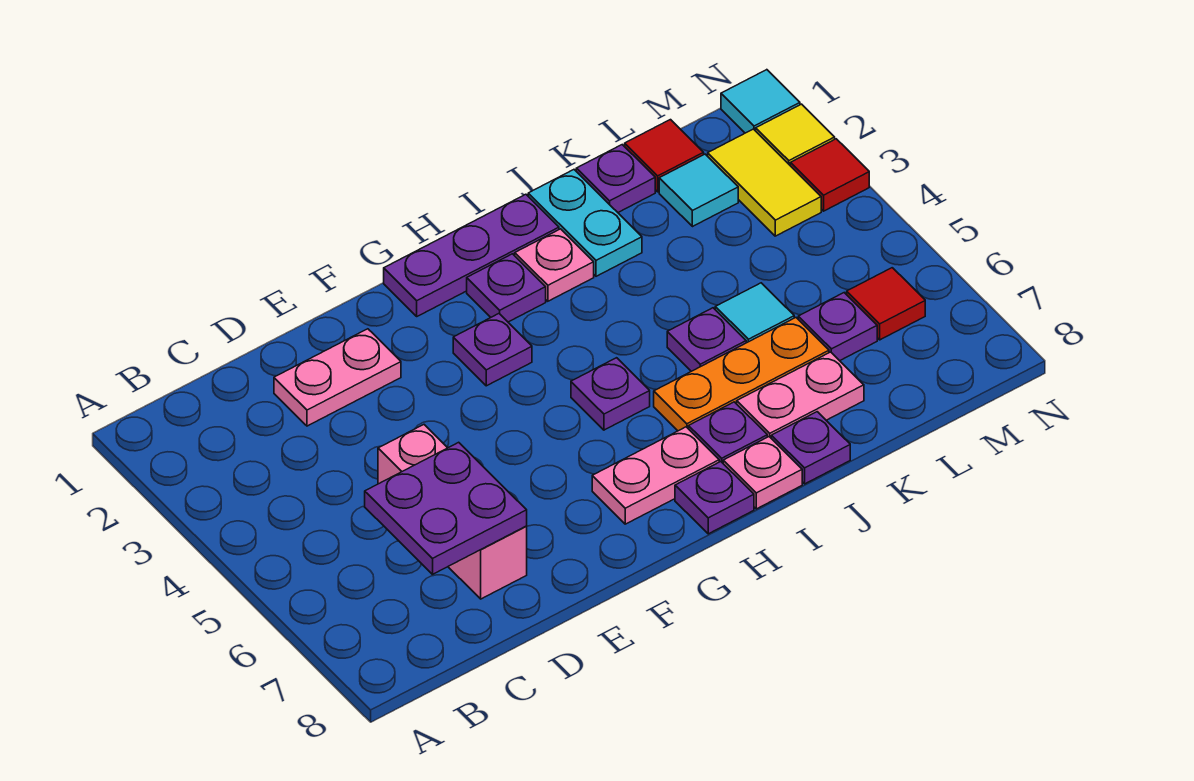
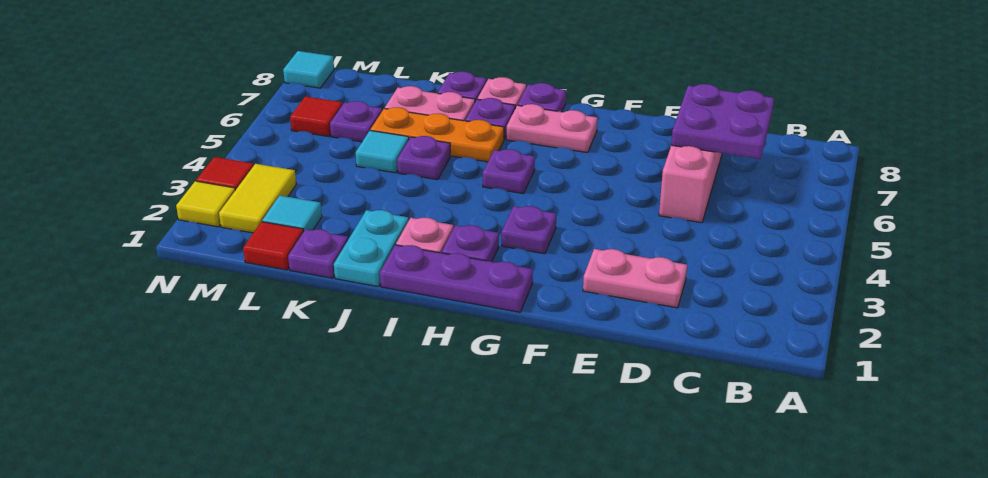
cyan 1x1 tile [721,70,800,133] -> cyan 1x1 tile moved to [283,51,334,88]

